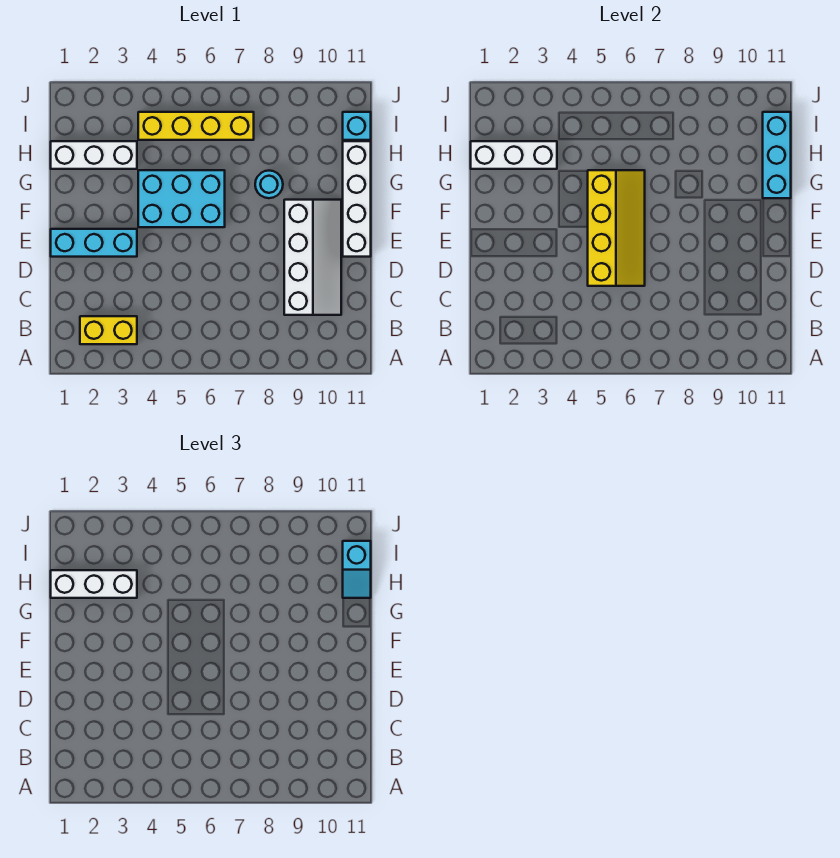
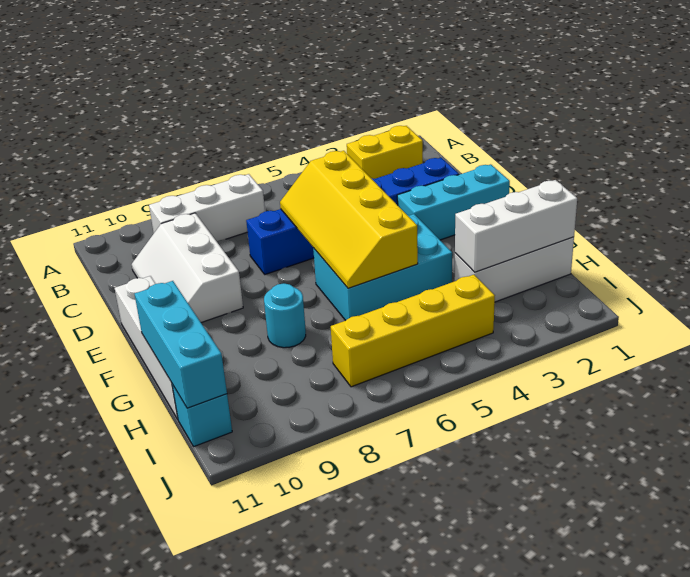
white 2x4 slope [284,200,341,315] -> white 2x3 slope [132,213,243,323]
none -> blue 1x6 brick [246,158,459,274]
white 1x3 brick [51,570,137,598] -> white 1x3 brick moved to [149,174,265,242]
cyan 1x2 slope [343,541,371,598] -> none

